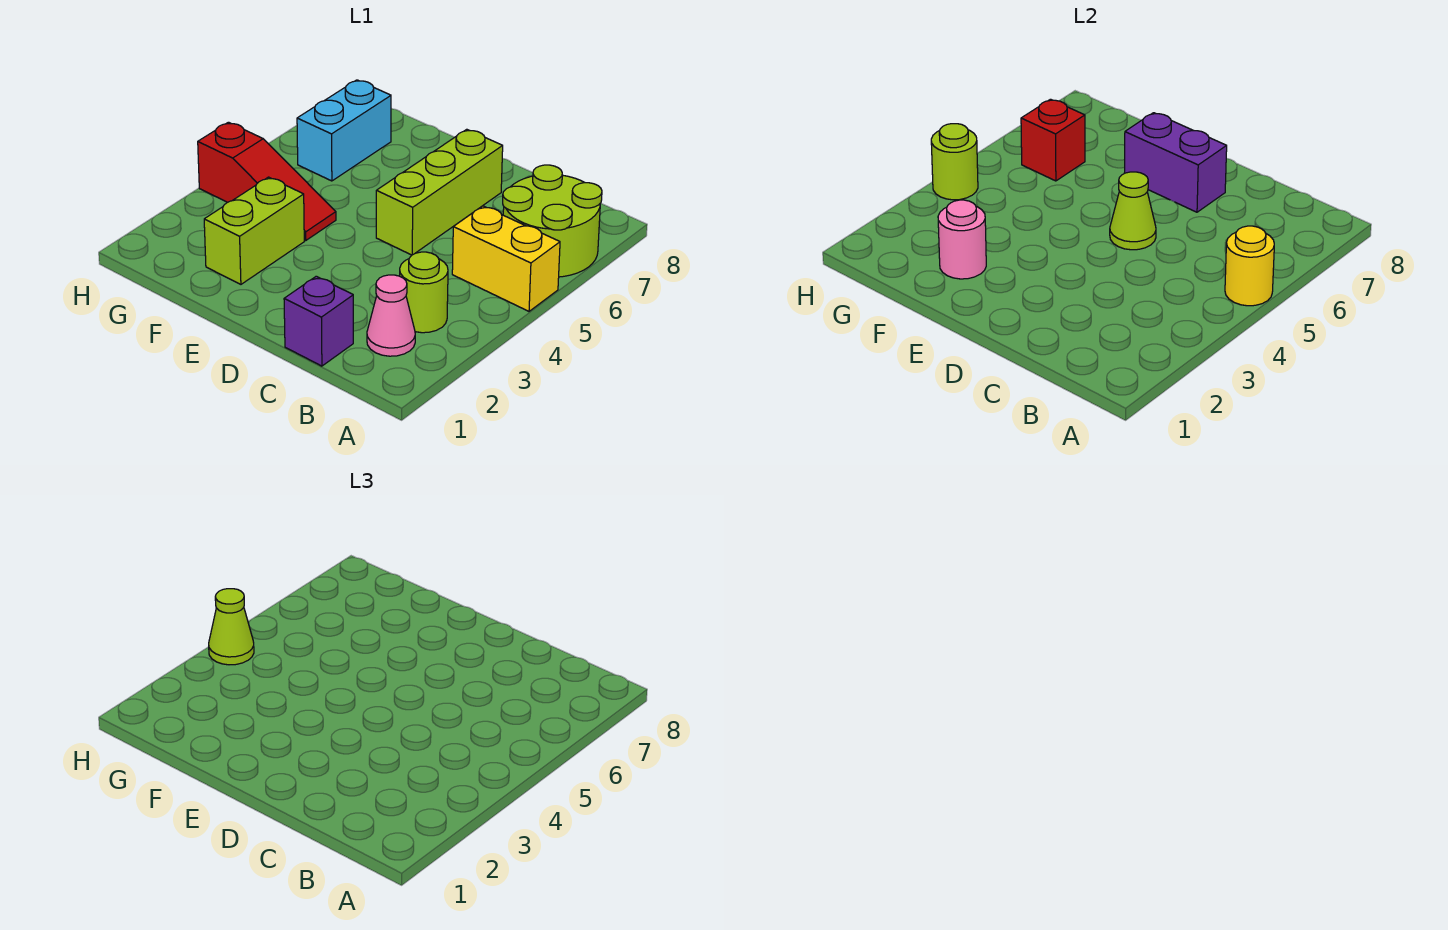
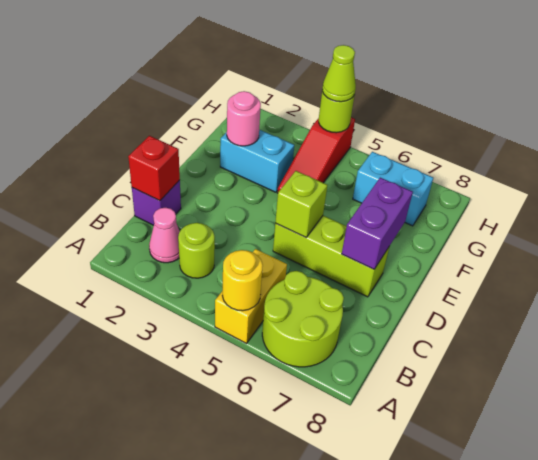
lime 1x1 cone [1110,172,1156,250] -> lime 1x1 brick [275,171,327,237]
lime 1x2 brick [204,177,304,284] -> cyan 1x2 brick [220,130,294,192]
red 1x1 brick [1021,99,1085,181] -> red 1x1 brick moved to [128,136,180,201]

